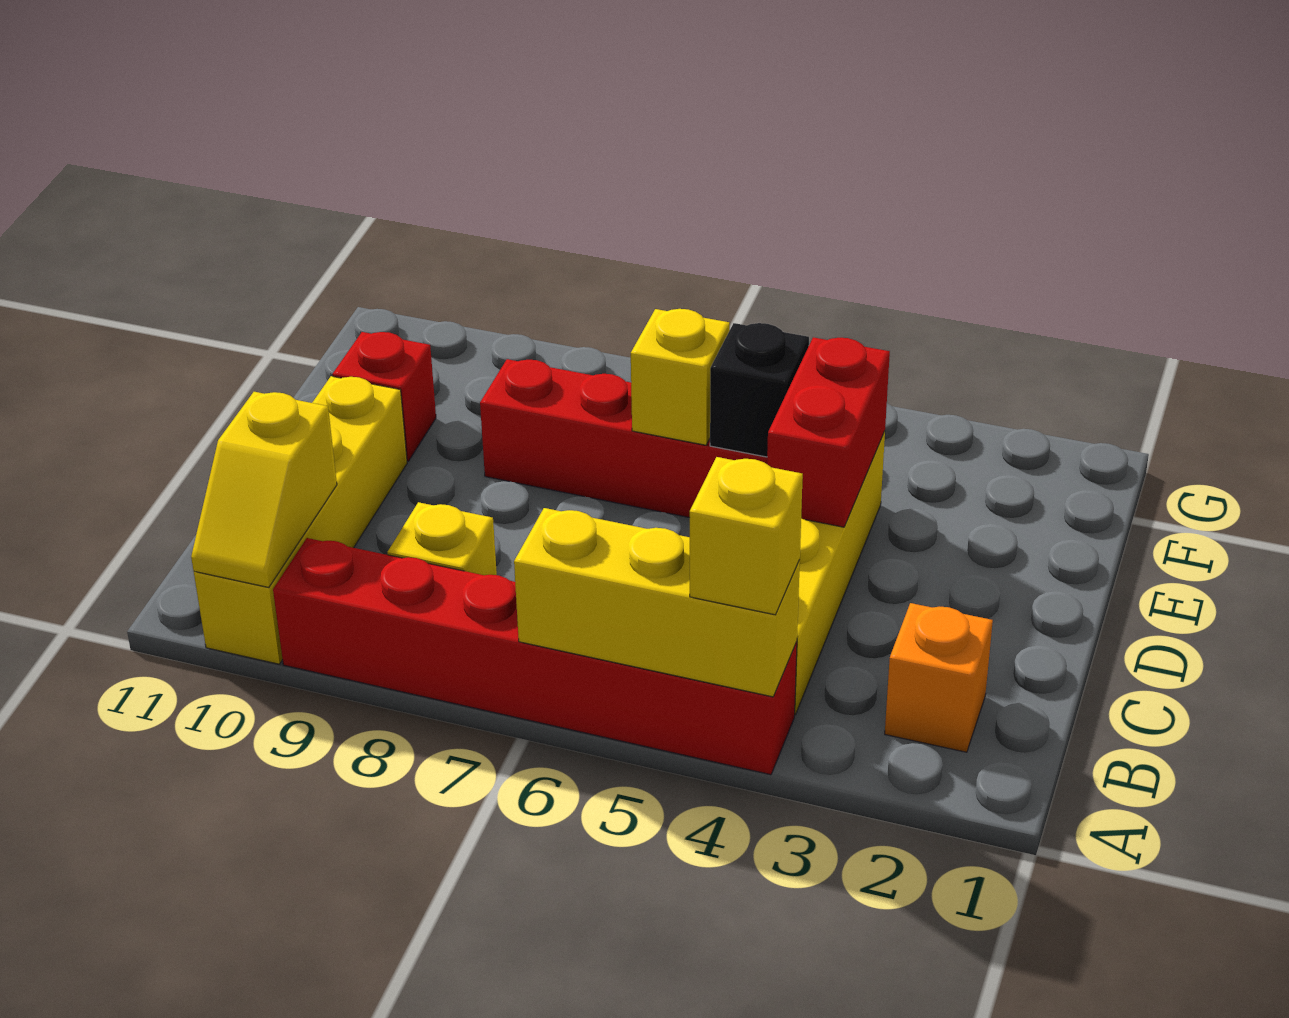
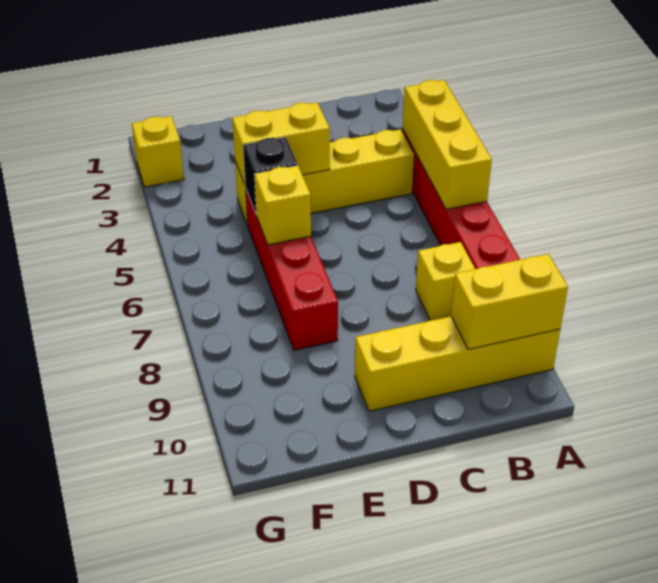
yellow 1x1 brick [690,457,803,615] -> yellow 1x1 brick moved to [132,116,184,187]
yellow 1x2 slope [191,392,337,588] -> yellow 1x2 brick [451,254,568,350]
orange 1x1 brick [885,603,993,752] -> none
red 1x2 brick [767,337,890,527] -> yellow 1x2 brick [232,102,330,185]
red 1x1 brick [332,332,436,461] -> none

